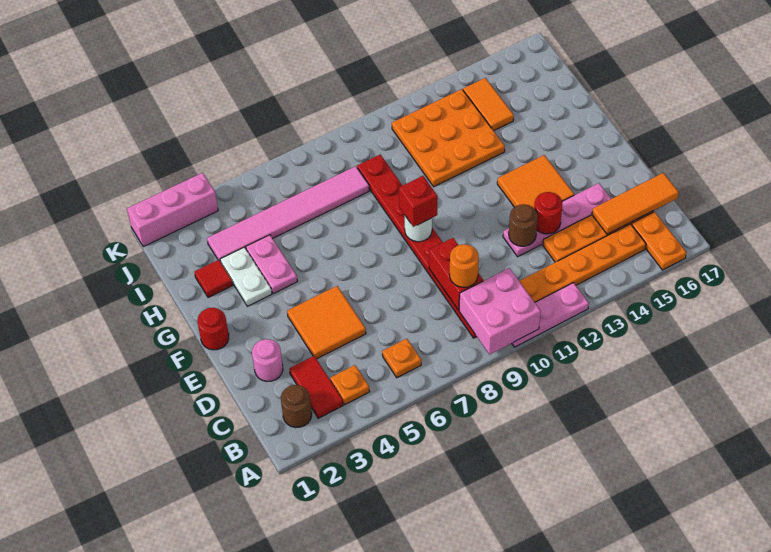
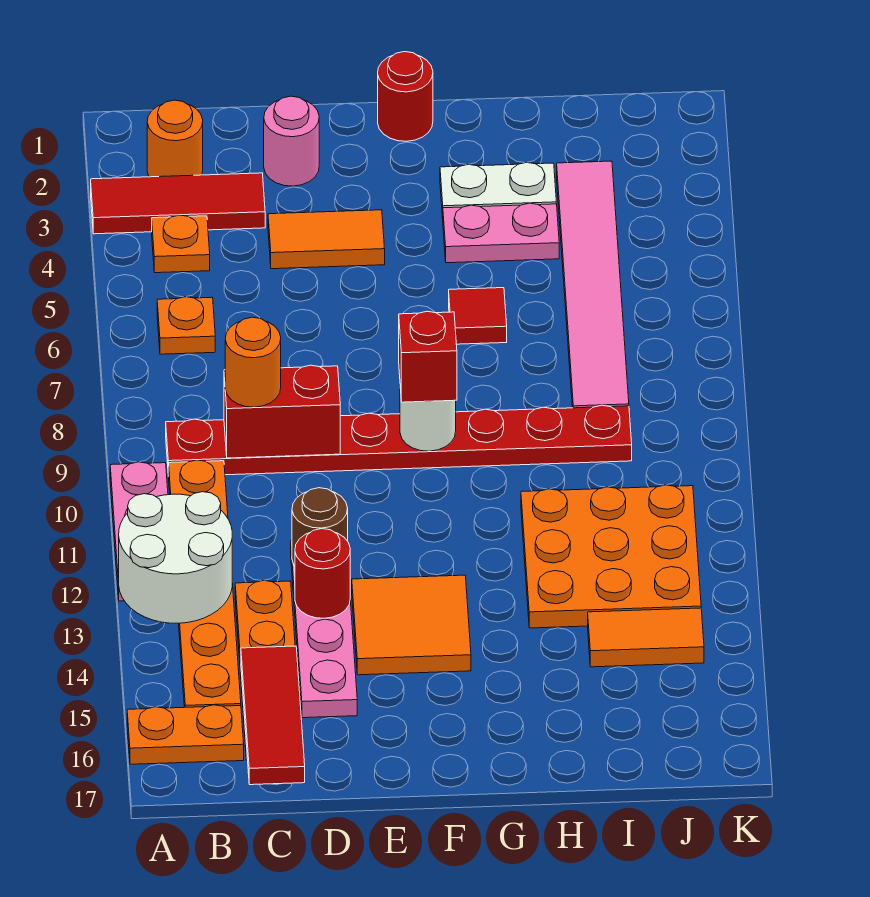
pink 2x2 brick [459,268,541,355] -> none
none -> white 2x2 round brick [119,492,232,623]
brown 1x1 round brick [281,385,312,428] -> orange 1x1 round brick [147,100,203,177]
red 1x2 tile [289,356,343,418] -> red 1x3 tile [91,173,265,234]
orange 1x3 tile [592,173,679,234] -> red 1x3 tile [241,646,305,785]
orange 2x2 tile [287,286,366,359] -> orange 1x2 tile [268,210,385,269]
red 1x1 tile [195,260,233,298] -> red 1x1 tile moved to [449,288,507,344]
pink 1x3 brick [127,173,218,247] -> none

